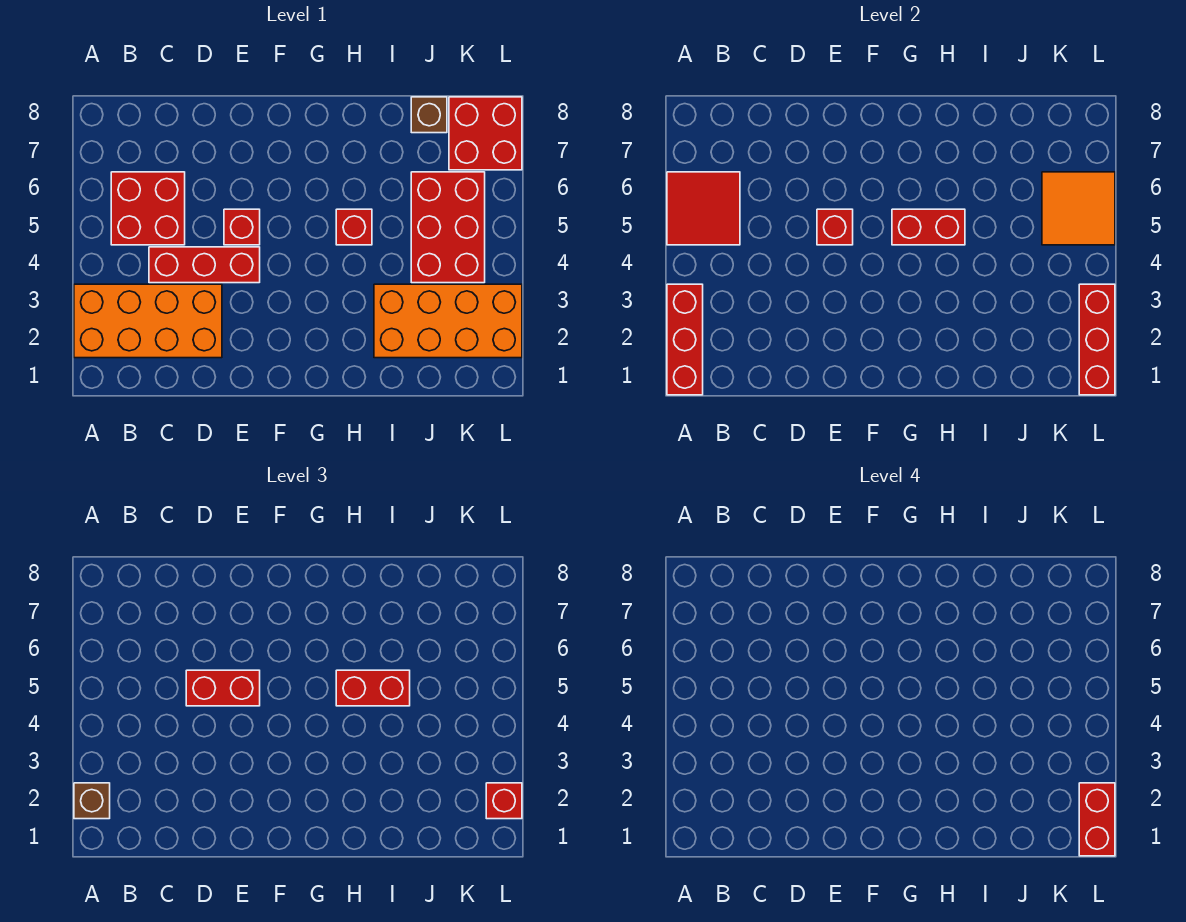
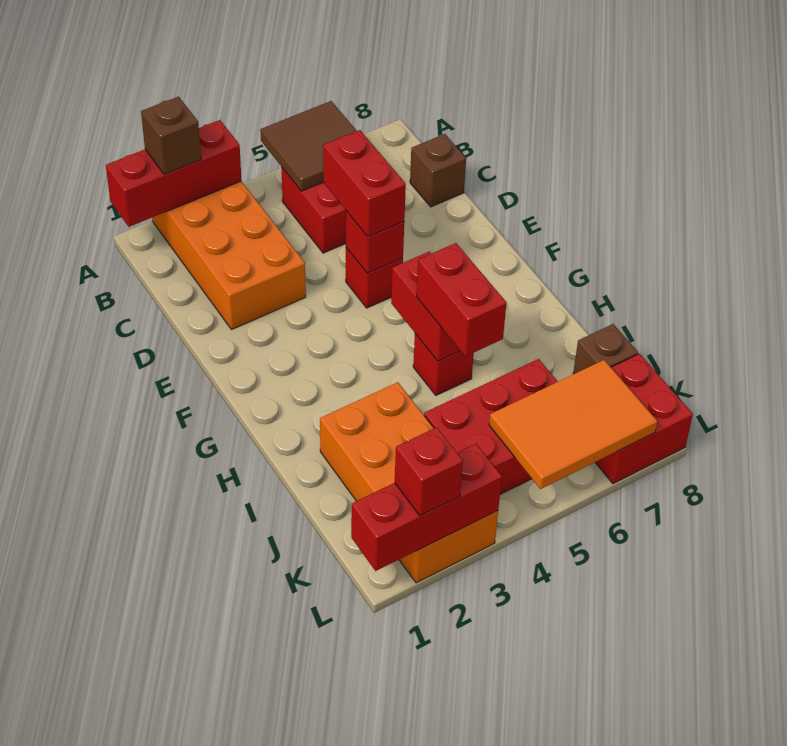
red 2x2 tile [667,172,740,245] -> brown 2x2 tile [260,101,357,191]
red 1x3 brick [149,247,260,283] -> none
none -> brown 1x1 brick [410,134,466,207]
orange 2x2 tile [1042,172,1115,245] -> orange 2x3 tile [489,360,657,489]
red 1x2 brick [1079,783,1115,856] -> none

